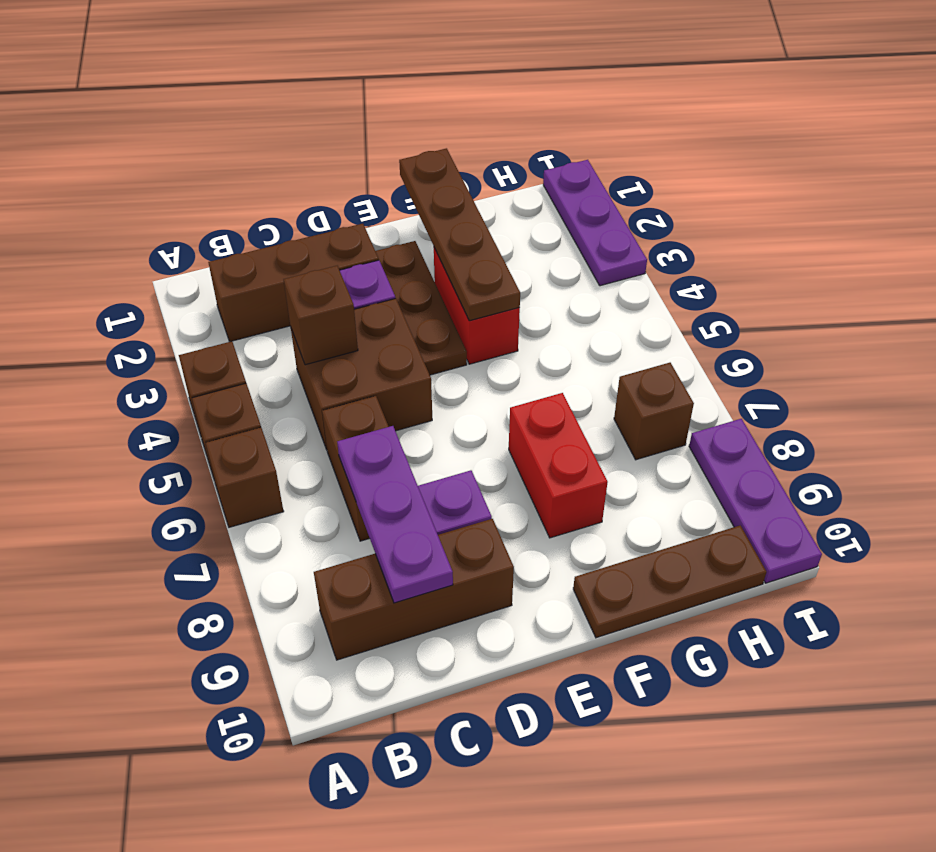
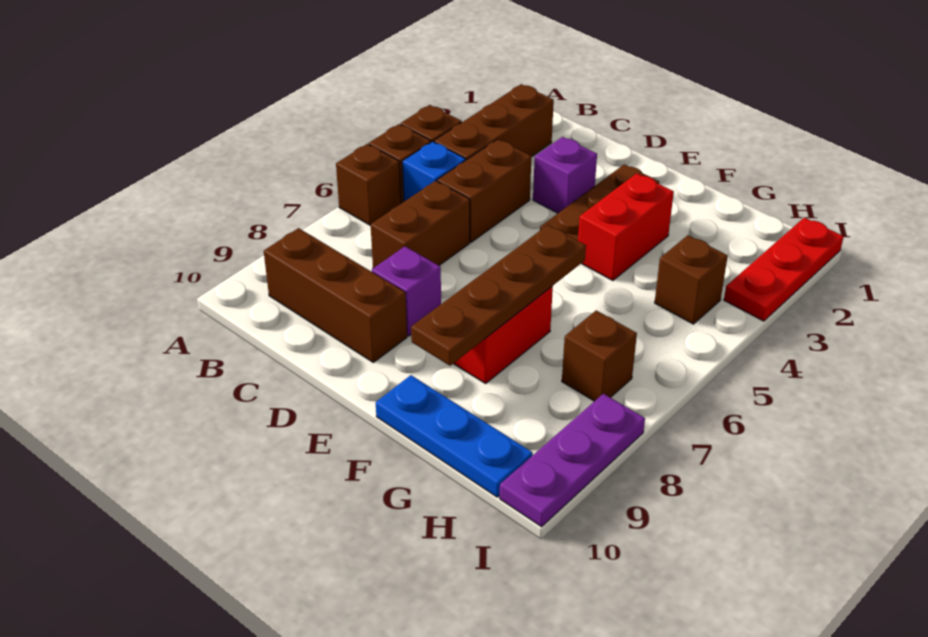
brown 1x3 brick [208,224,379,342] -> brown 1x3 brick turned to [434,84,554,160]
none -> blue 1x1 brick [402,141,466,201]
brown 2x2 brick [291,298,432,449] -> brown 1x2 brick [437,139,531,242]
brown 1x1 brick [284,266,358,365] -> brown 1x1 brick moved to [655,235,728,324]
purple 1x3 plate [337,426,453,603] -> none
brown 1x4 plate [399,148,520,321] -> brown 1x4 plate moved to [411,225,586,366]
brown 1x3 plate [573,525,767,638] -> blue 1x3 plate [376,375,533,497]
purple 1x3 plate [543,160,647,286] -> red 1x3 plate [724,218,844,321]

